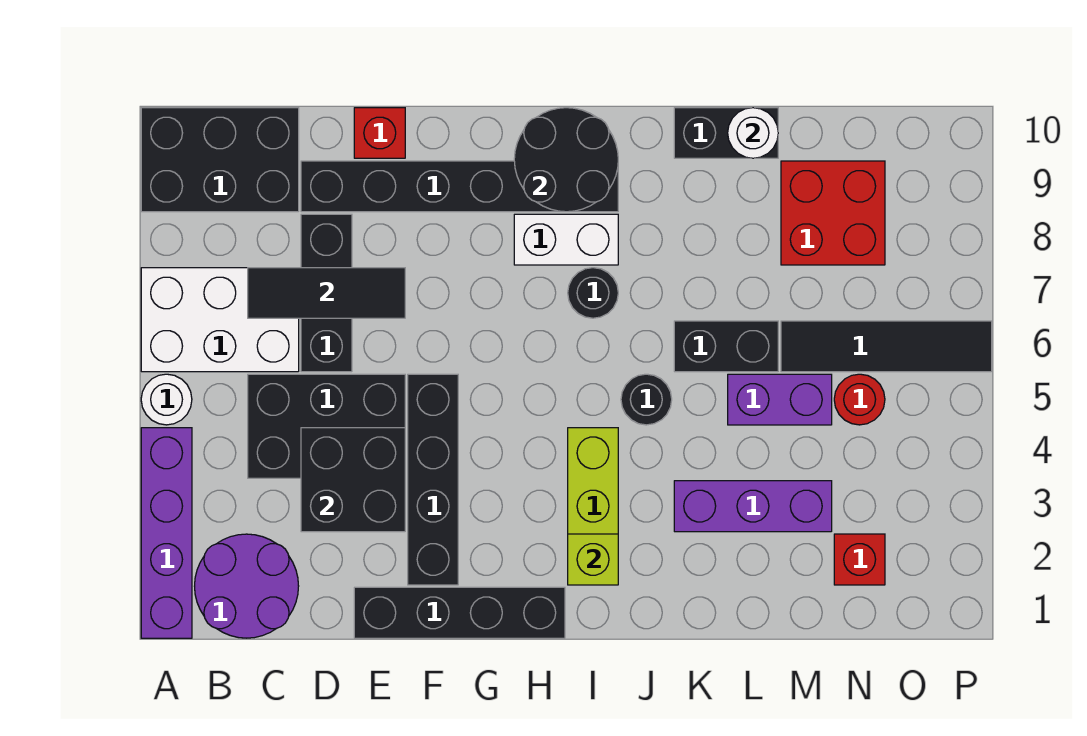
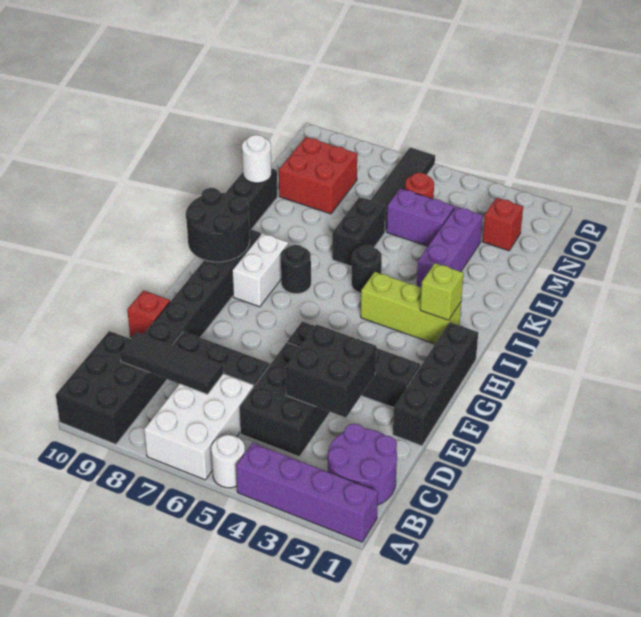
black 1x3 tile [248,268,405,318] -> black 1x3 tile turned to [120,332,224,394]
purple 1x2 brick [728,374,832,425] -> purple 1x2 brick turned to [387,188,454,246]

